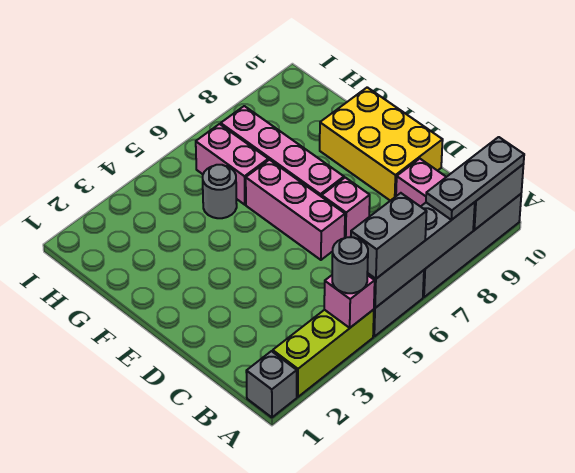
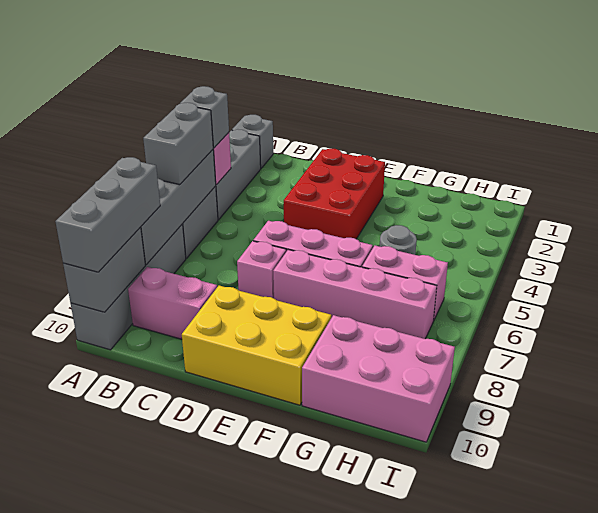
lime 1x3 brick [273,310,374,397] -> grey 1x3 brick [216,129,261,220]
grey 1x1 round brick [332,237,368,293] -> grey 1x1 brick [180,86,229,148]
grey 1x3 plate [426,137,524,220] -> grey 1x3 brick [55,157,160,272]
none -> red 2x3 brick [284,148,385,239]
none -> pink 2x3 brick [302,315,455,442]

